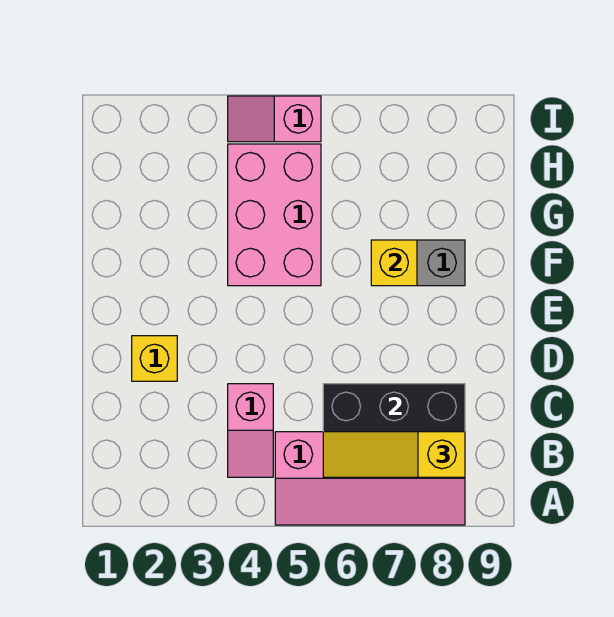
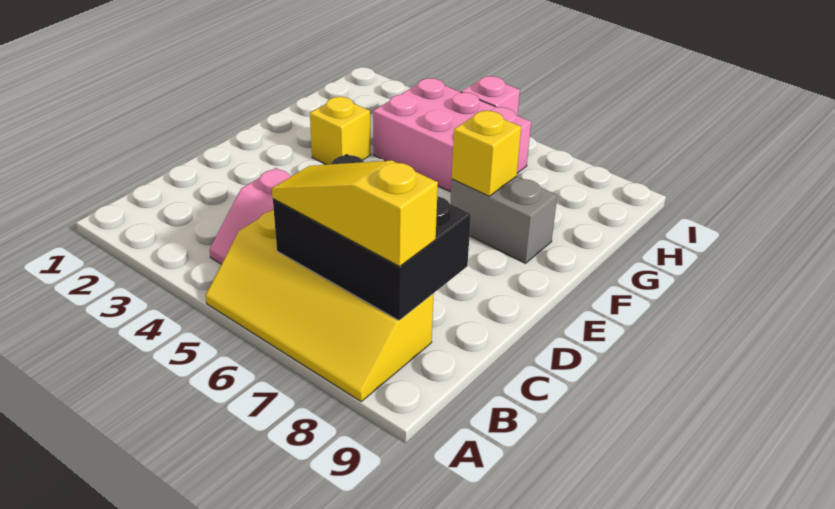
pink 2x4 slope [275,432,465,525] -> yellow 2x4 slope [205,210,434,401]
yellow 1x1 brick [132,336,177,381] -> yellow 1x1 brick moved to [310,97,371,165]
pink 2x3 brick [228,144,321,286] -> pink 2x3 brick turned to [373,78,531,192]

